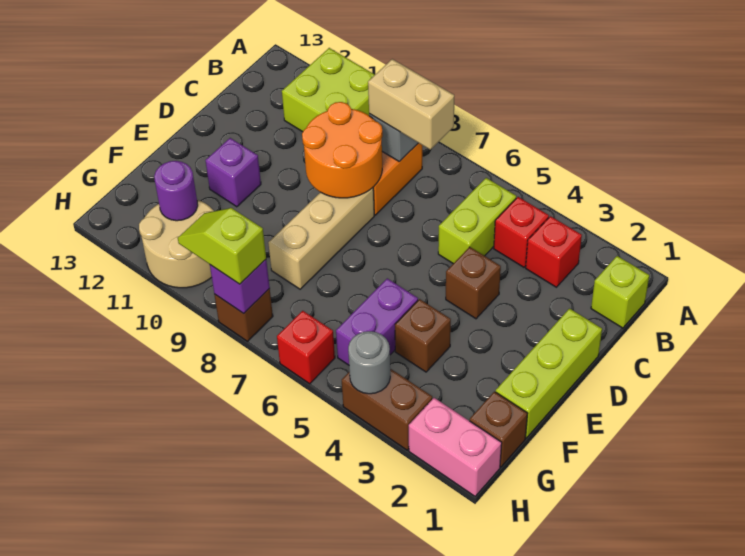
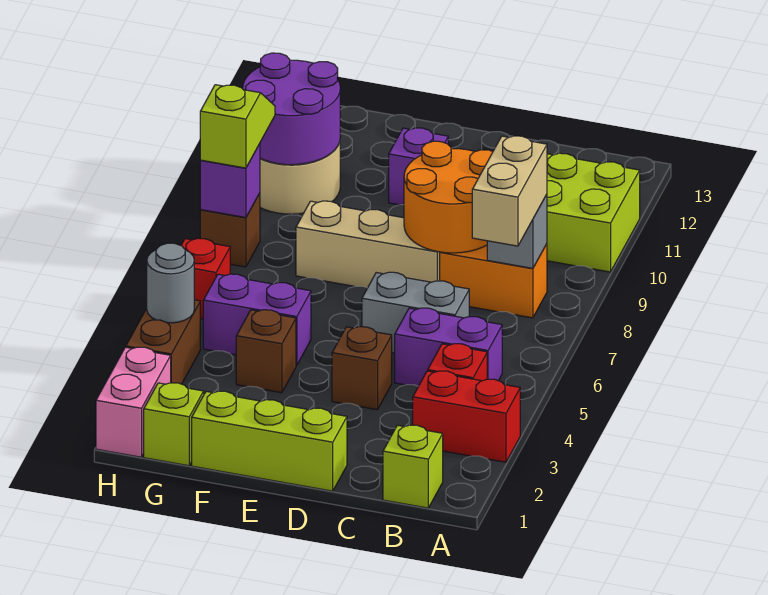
red 1x1 brick [526,216,582,287] -> red 1x2 brick [413,371,520,462]
lime 1x2 brick [438,178,516,264] -> purple 1x2 brick [395,308,502,386]
none -> grey 1x2 brick [362,272,469,353]
brown 1x1 brick [470,392,528,467] -> lime 1x1 brick [144,383,204,466]
purple 1x1 round brick [154,161,198,221] -> purple 2x2 round brick [243,53,340,165]

